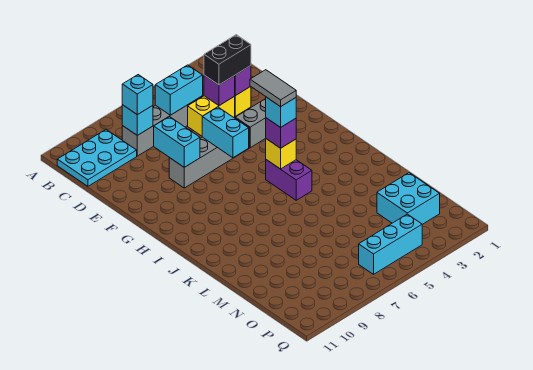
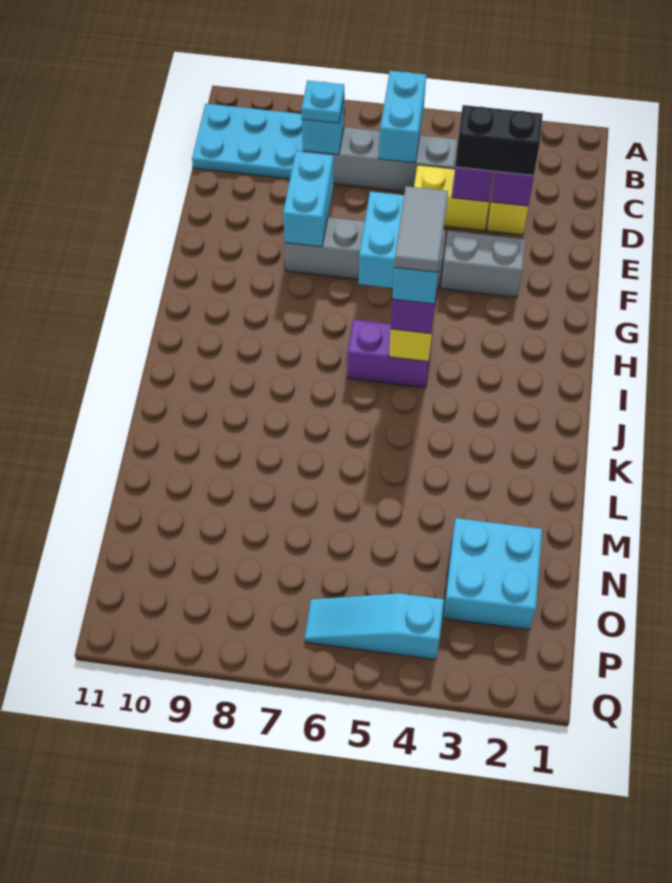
cyan 1x2 brick [155,65,203,115] -> cyan 1x2 brick turned to [379,71,426,163]
cyan 1x1 brick [122,75,153,115] -> cyan 1x1 plate [302,80,344,123]
purple 1x2 brick [266,160,312,200] -> purple 1x2 brick turned to [347,320,432,388]
cyan 1x3 brick [359,214,422,274] -> cyan 1x3 slope [305,593,444,660]

